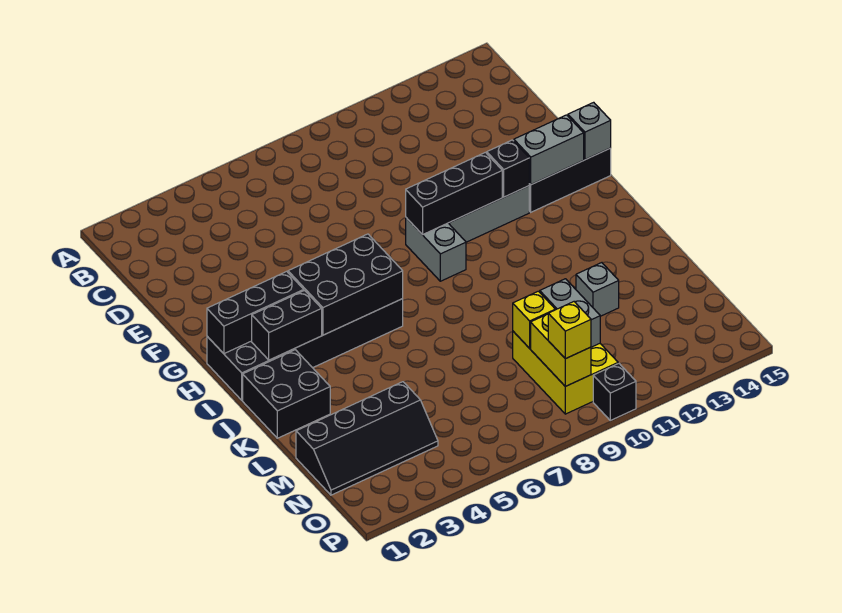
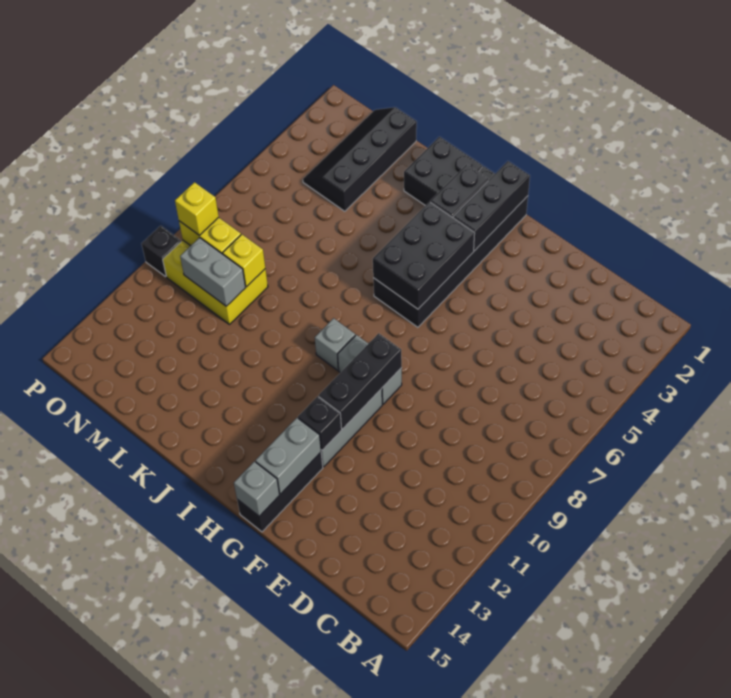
grey 1x1 brick [576,263,619,316] -> grey 1x1 brick moved to [315,318,355,370]

